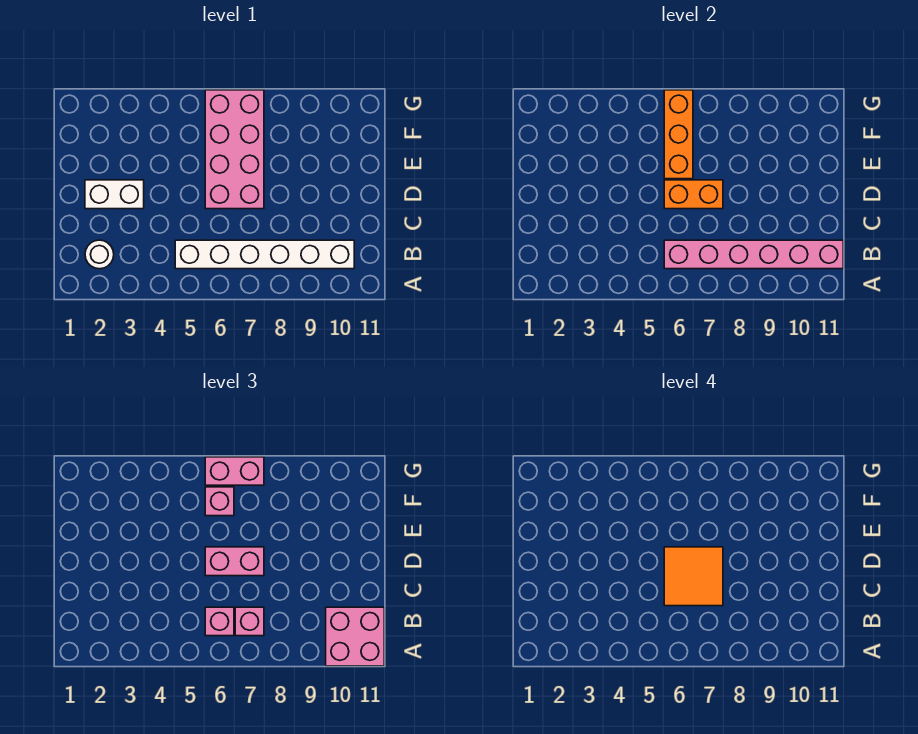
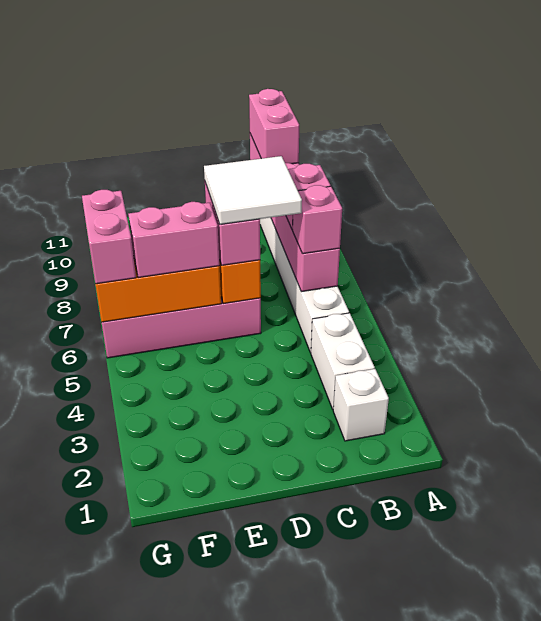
pink 2x2 brick [326,607,384,666] -> pink 1x2 brick [249,89,299,164]
white 1x1 round brick [85,240,114,269] -> white 1x1 brick [333,369,389,441]
orange 2x2 tile [664,547,723,606] -> white 2x2 tile [204,156,302,224]
white 1x2 brick [85,180,144,209] -> white 1x2 brick moved to [311,313,375,409]
pink 1x1 brick [205,487,234,516] -> pink 1x2 brick [128,202,220,278]

